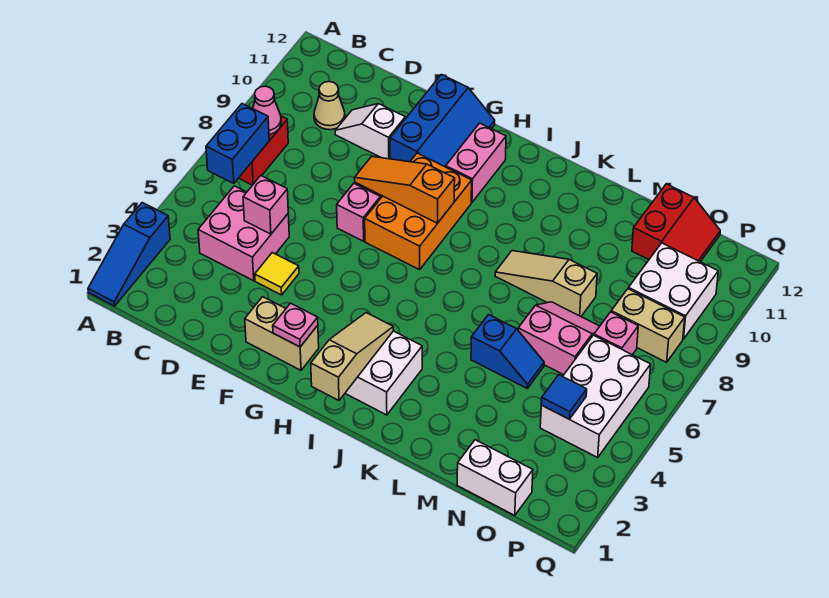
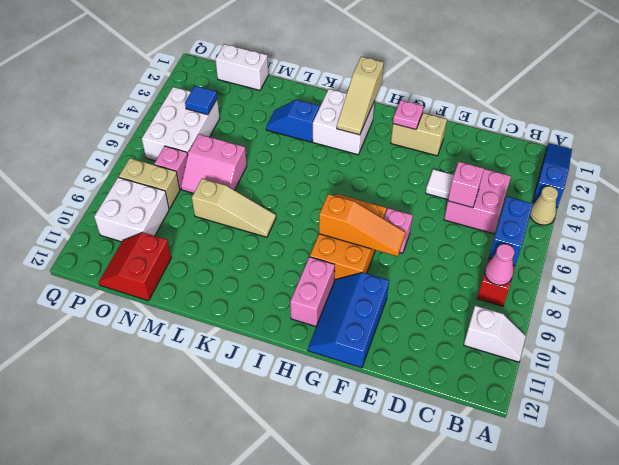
tan 1x1 cone [314,81,345,130] -> tan 1x1 cone moved to [530,186,558,225]
white 1x2 slope [335,104,405,159] -> white 1x2 slope moved to [464,306,526,362]
yellow 1x1 tile [255,253,299,295] -> white 1x1 tile [426,169,454,199]
blue 1x2 slope [471,315,544,388] -> blue 1x2 slope moved to [266,100,319,142]

